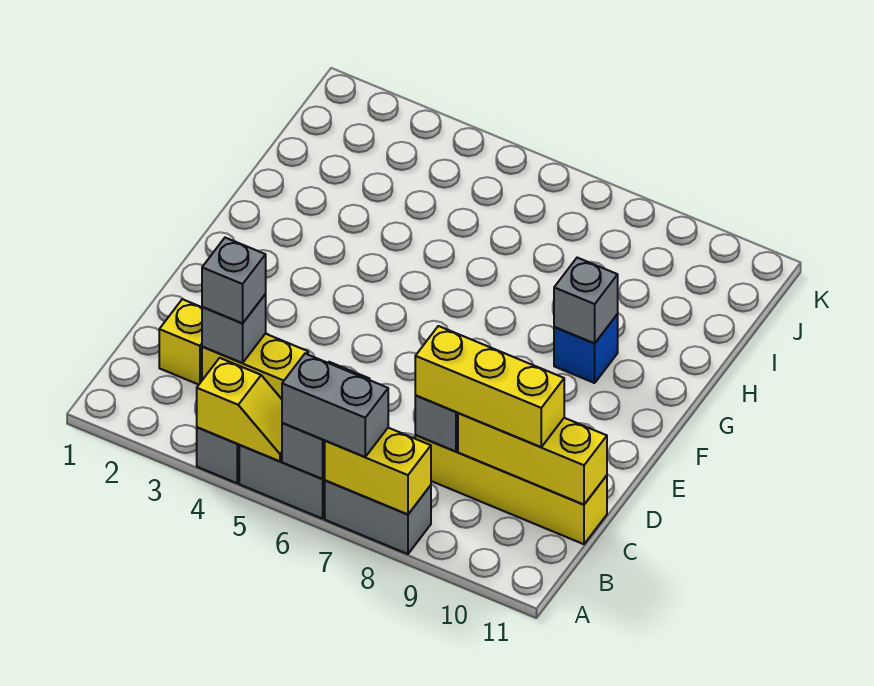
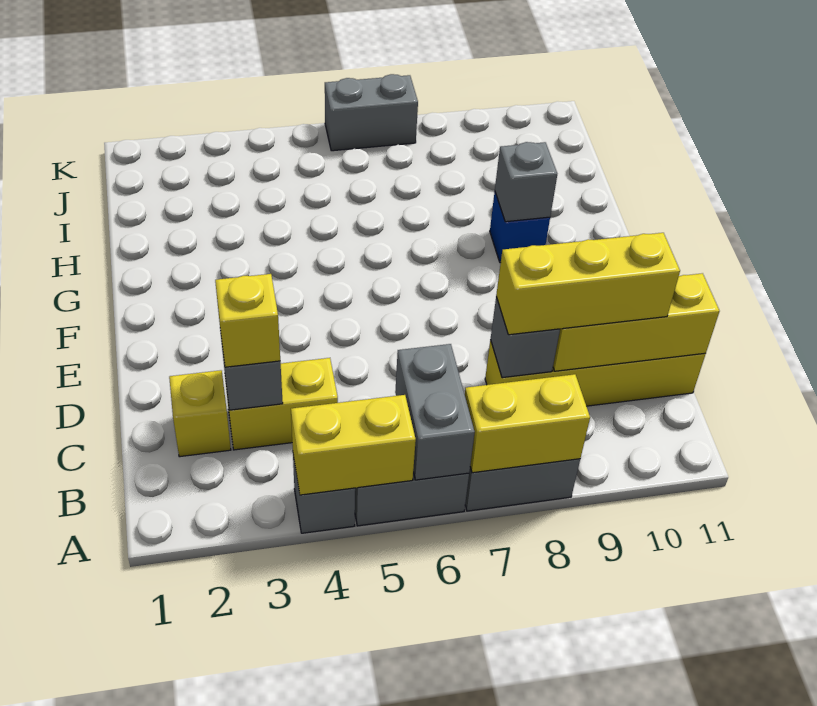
yellow 1x2 slope [197,358,282,461] -> yellow 1x2 brick [291,395,416,495]
grey 1x2 brick [282,354,388,457] -> grey 1x2 brick moved to [325,74,418,151]
grey 1x1 brick [202,238,266,323] -> yellow 1x1 brick [215,274,280,367]

